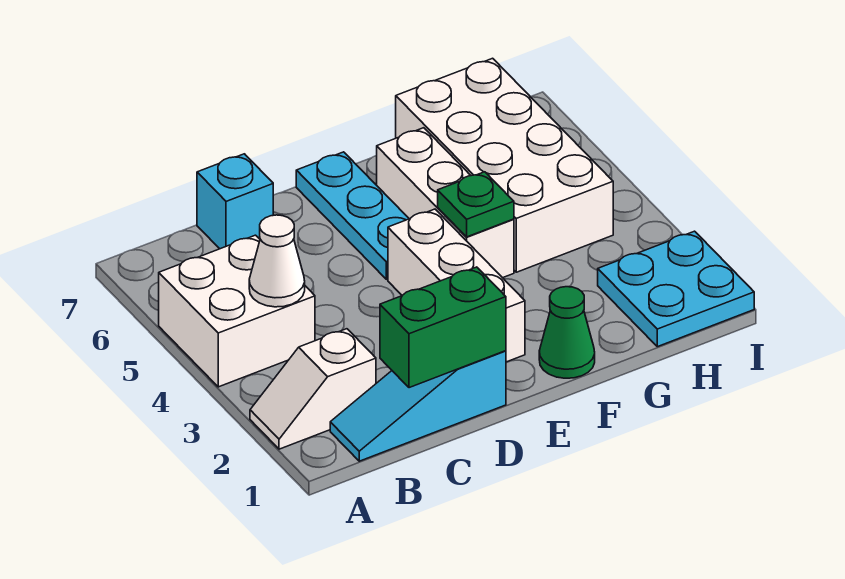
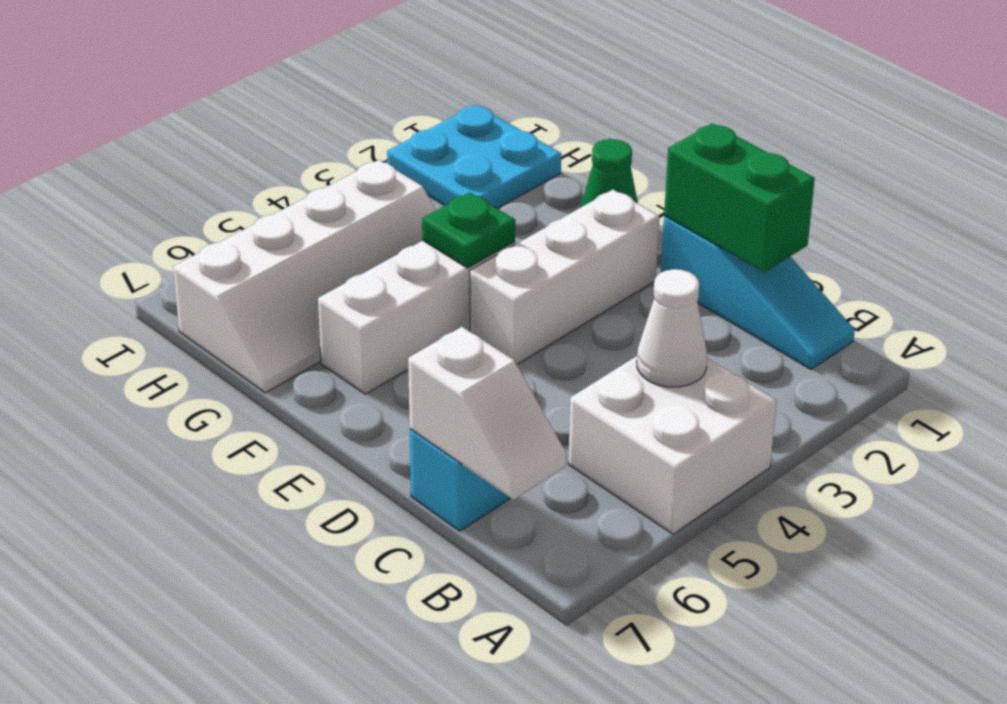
white 1x2 slope [250,329,376,449] -> white 1x2 slope moved to [408,327,566,500]
cyan 1x3 plate [296,152,409,279] -> none
white 2x4 brick [396,58,613,272] -> white 2x4 slope [173,160,436,393]

